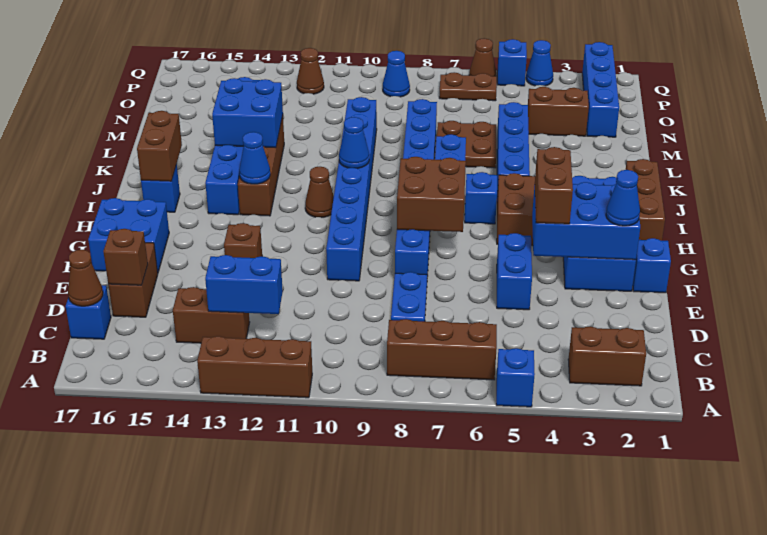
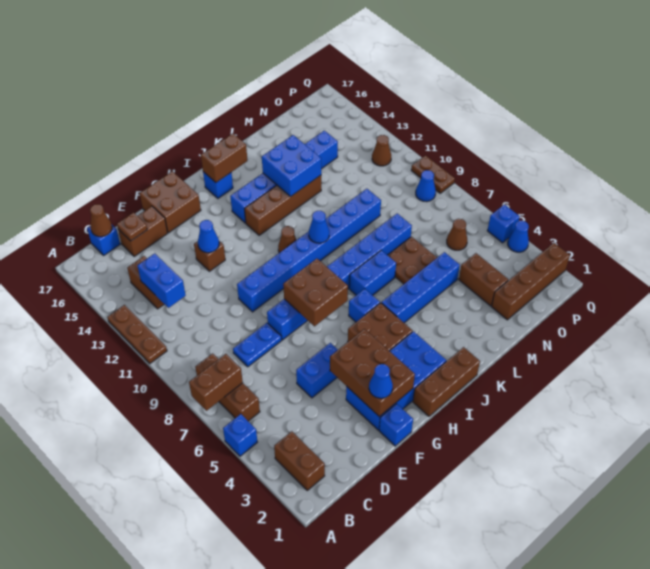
brown 1x3 brick [197,336,312,398] -> brown 1x3 plate [108,305,167,364]
brown 1x1 brick [103,229,148,285] -> brown 1x1 plate [117,213,147,241]
blue 2x3 brick [532,182,640,260] -> brown 2x3 brick [330,329,415,417]
brown 1x2 brick [535,147,573,224] -> brown 1x2 brick moved to [189,354,243,411]
blue 2x2 brick [88,198,169,272] -> brown 2x2 brick [140,171,201,233]
blue 1x1 cone [239,132,270,184] -> blue 1x1 cone moved to [198,220,219,253]
blue 1x4 brick [582,42,619,137] -> brown 1x4 brick [492,243,570,320]
brown 1x2 plate [439,72,497,101] -> brown 1x2 plate moved to [411,155,455,193]
brown 1x1 cone [469,38,496,76] -> brown 1x1 cone moved to [447,219,467,250]

